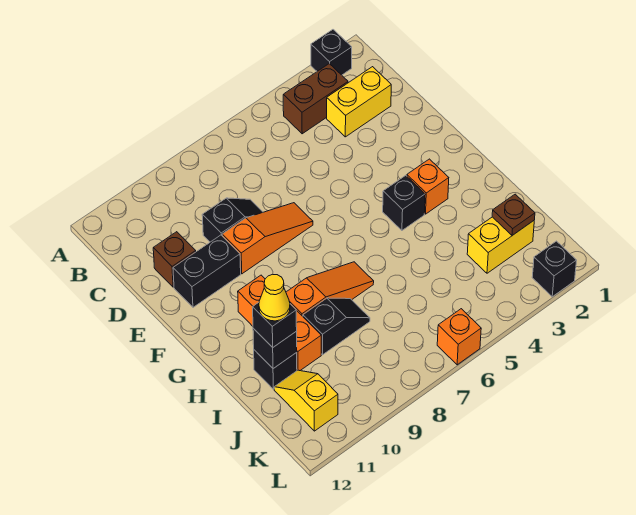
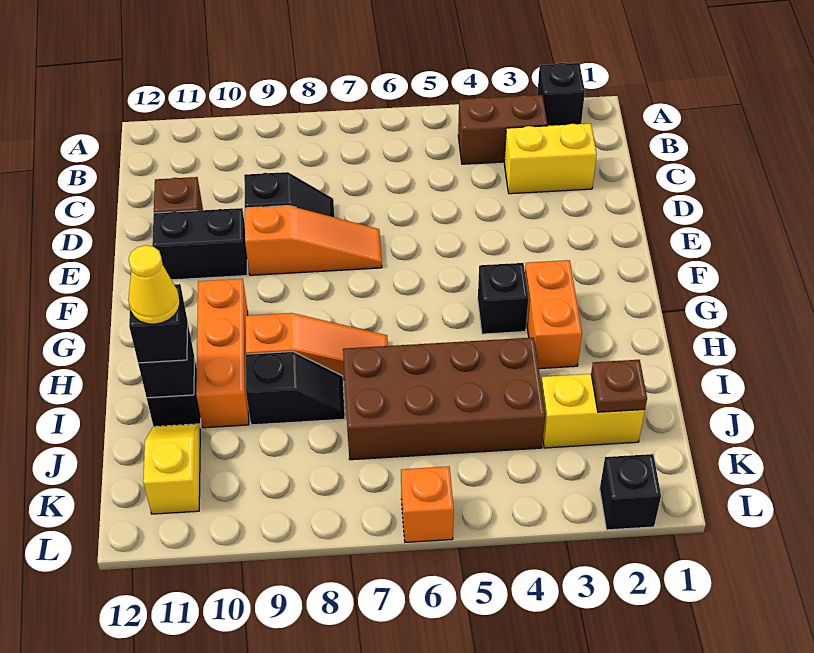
orange 1x1 brick [407,159,449,214] -> orange 1x2 brick [525,260,582,369]
none -> brown 2x4 brick [343,337,545,460]

